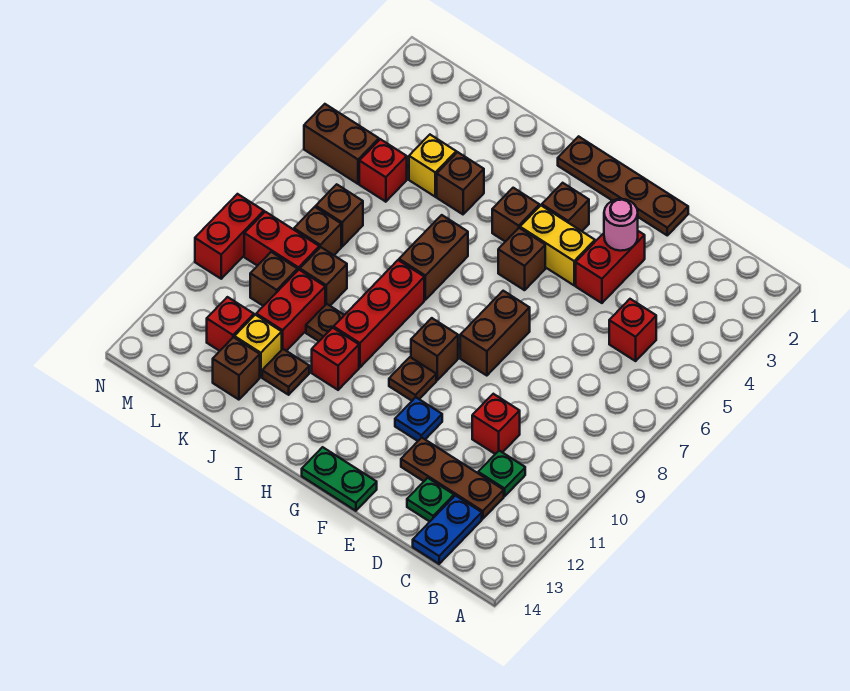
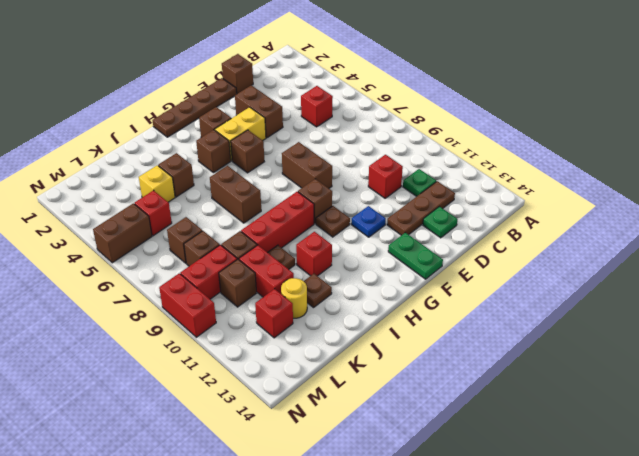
blue 1x2 plate [413,496,482,564] -> none
red 1x2 brick [576,231,645,303] -> brown 1x2 brick [235,85,283,138]
pink 1x1 round brick [604,199,638,251] -> none
green 1x2 plate [302,447,377,511] -> green 1x2 plate turned to [388,233,443,279]
red 1x3 brick [334,260,424,367] -> red 1x3 brick turned to [241,192,314,253]
yellow 1x1 brick [234,315,282,377] -> yellow 1x1 round brick [281,278,307,318]
brown 1x1 brick [213,337,260,400] -> brown 1x1 brick moved to [222,54,253,94]

